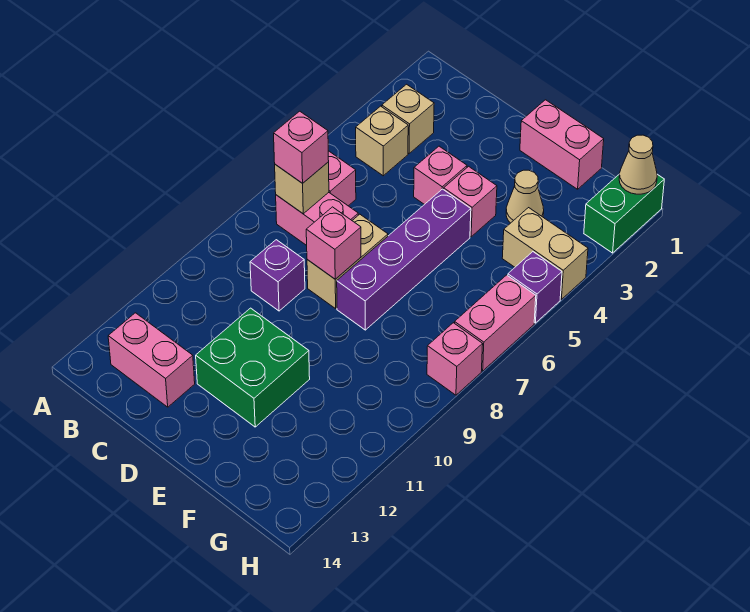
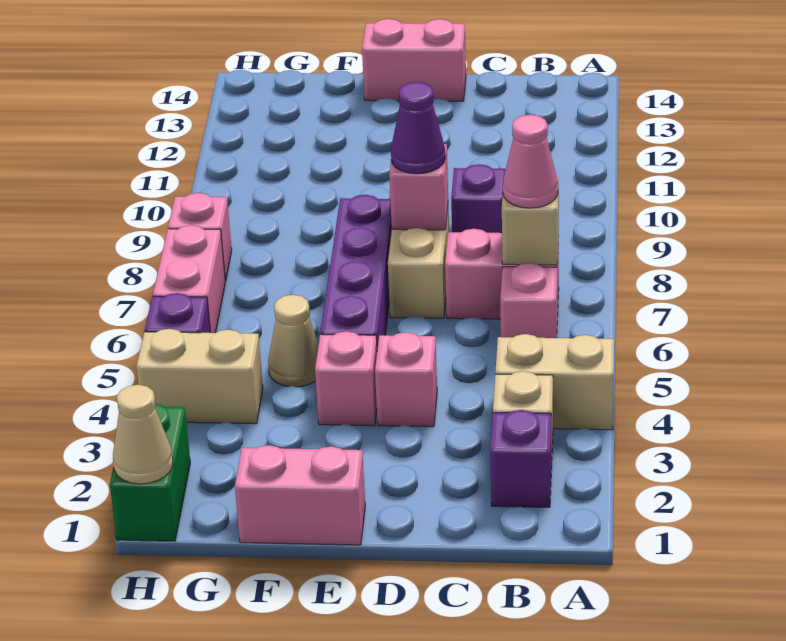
none -> purple 1x1 brick [490,410,552,507]
tan 1x1 brick [356,106,408,176] -> tan 1x2 brick [495,334,614,430]
pink 1x1 brick [274,111,329,183] -> pink 1x1 cone [503,115,558,208]
pink 1x2 brick [108,313,195,407] -> pink 1x2 brick moved to [362,19,466,101]
none -> purple 1x1 cone [391,82,445,174]
green 2x2 brick [196,308,310,427] -> none
tan 1x1 cone [506,170,544,223] -> tan 1x1 cone moved to [268,295,319,387]

